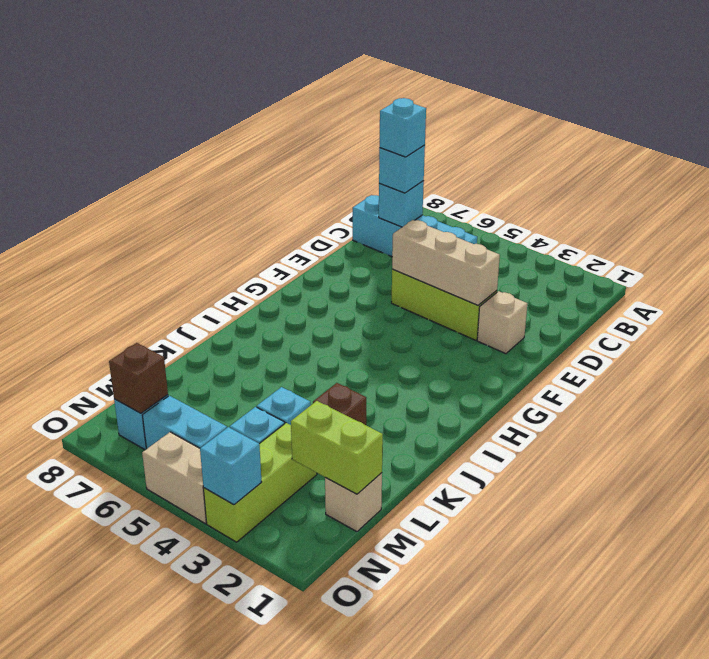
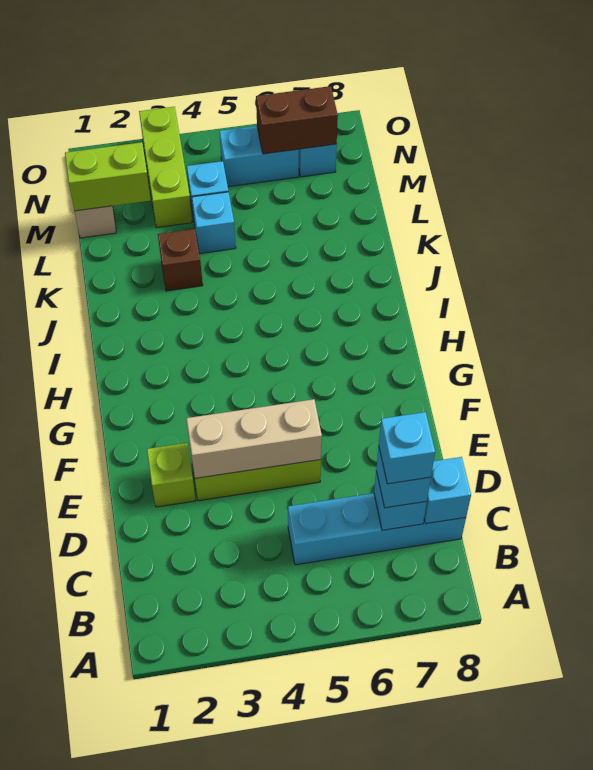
tan 1x1 brick [477,291,527,354] -> lime 1x1 brick [147,443,196,507]
brown 1x1 brick [109,343,168,413] -> brown 1x2 brick [256,86,338,154]
cyan 1x1 brick [200,427,261,505] -> cyan 1x1 brick moved to [424,457,471,524]
tan 1x2 brick [142,432,207,523] -> none

